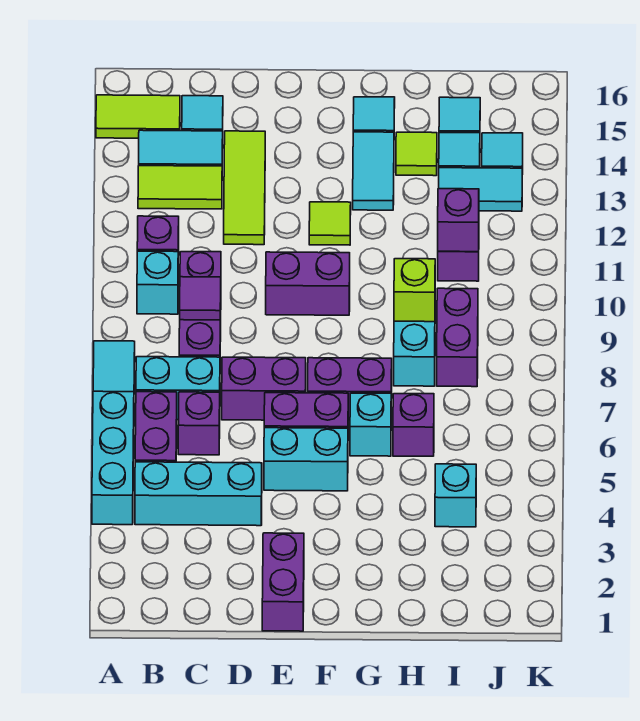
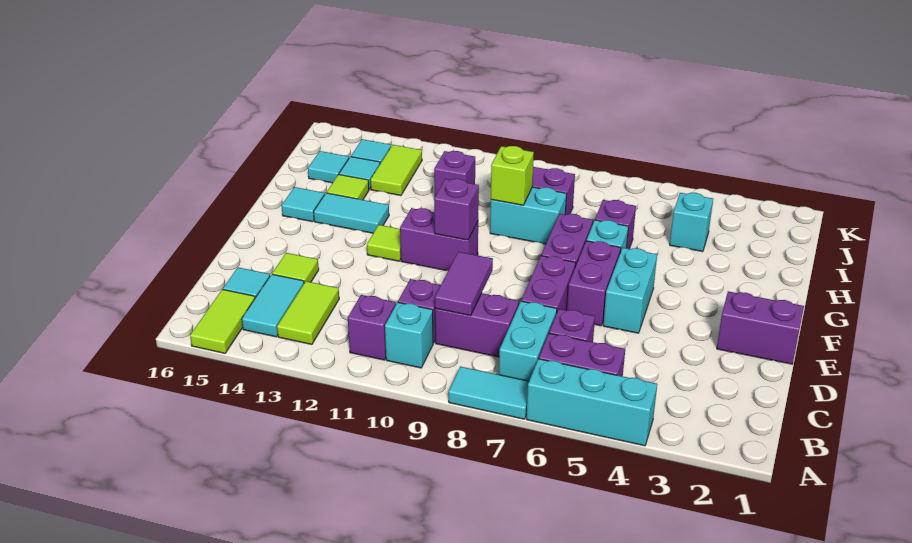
cyan 1x3 brick [135,462,262,526] -> none
purple 1x1 tile [180,277,221,320] -> purple 1x2 tile [435,252,493,316]
lime 1x3 tile [224,131,265,245] -> lime 1x1 tile [272,253,319,283]
purple 1x2 brick [266,252,350,315] -> purple 1x2 brick turned to [400,208,478,271]
purple 1x1 brick [438,189,479,252] -> purple 1x1 brick moved to [434,179,479,240]
cyan 1x2 tile [439,168,522,211] -> lime 1x2 tile [371,145,422,196]

